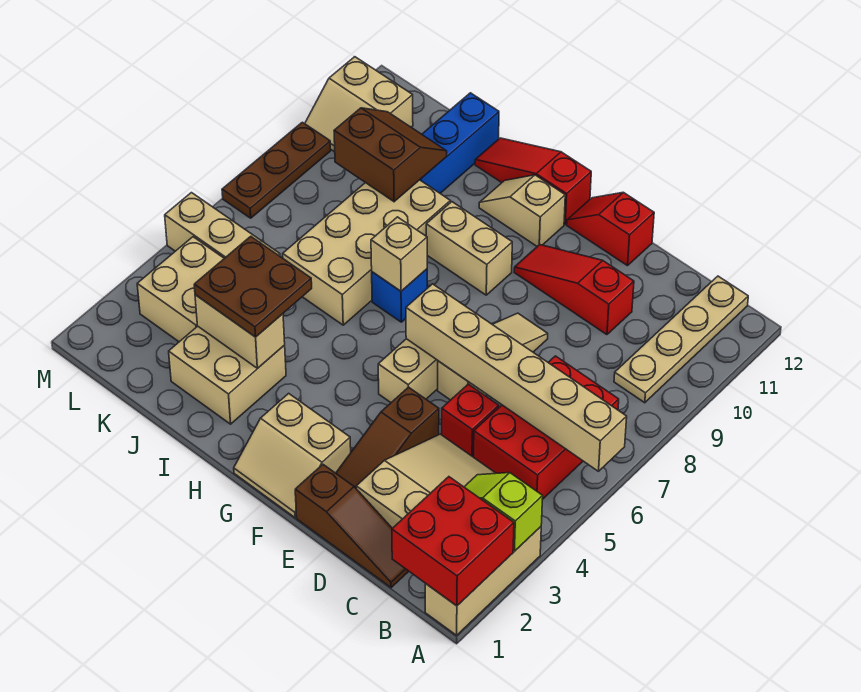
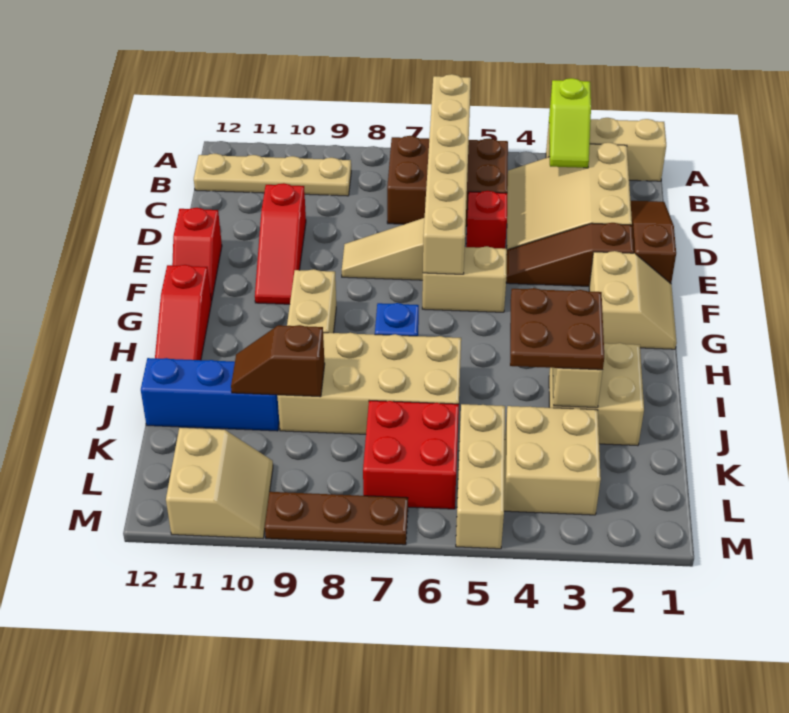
red 2x2 brick [392,477,514,606] -> red 2x2 brick moved to [363,401,459,509]
red 2x3 brick [474,356,619,499] -> brown 2x3 brick [387,136,508,226]
brown 1x3 slope [336,387,439,488] -> brown 1x3 slope turned to [506,223,634,286]
tan 1x2 slope [479,175,565,246] -> none
tan 1x1 brick [371,217,427,291] -> none
brown 2x2 slope [334,108,447,202] -> brown 1x2 slope [231,325,325,397]

